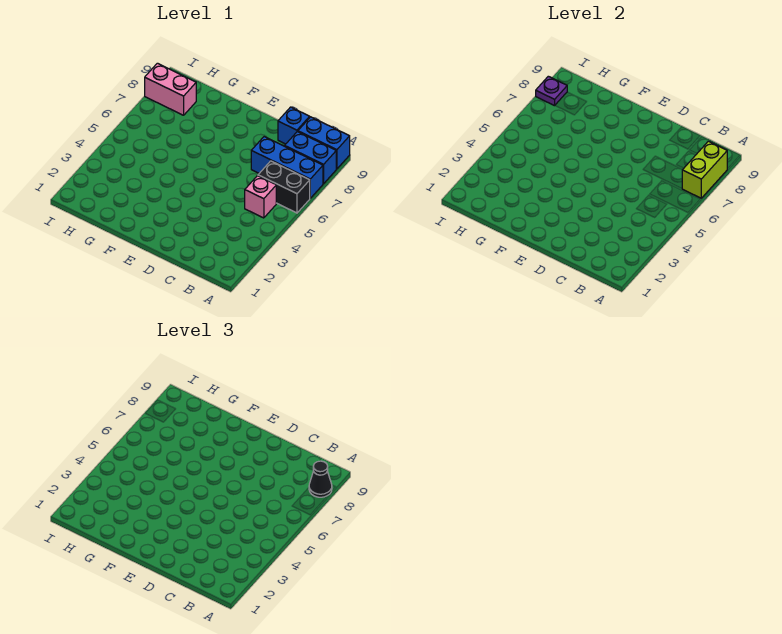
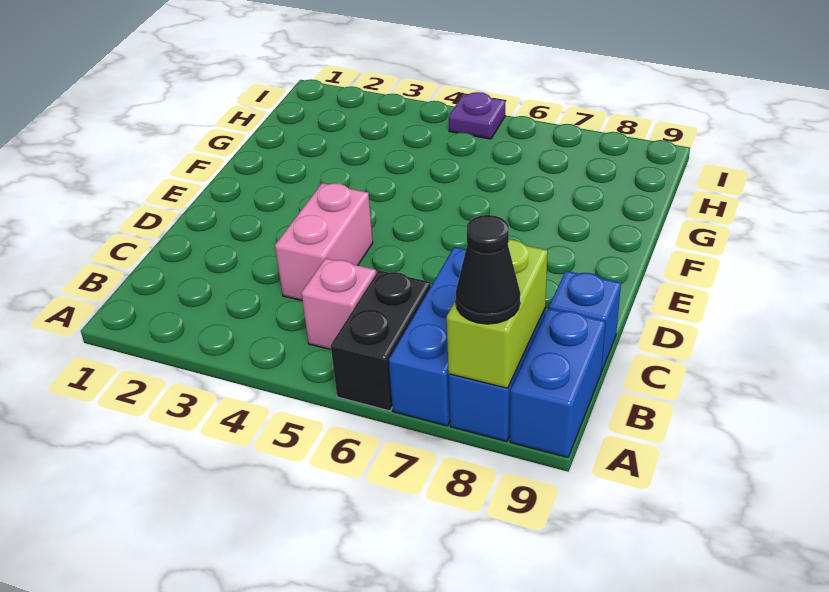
lime 1x2 brick [682,141,727,198] -> lime 1x2 brick turned to [447,240,548,388]
pink 1x2 brick [145,63,196,115] -> pink 1x2 brick moved to [275,183,373,300]
purple 1x1 plate [536,76,567,106] -> purple 1x1 plate moved to [449,92,505,139]

